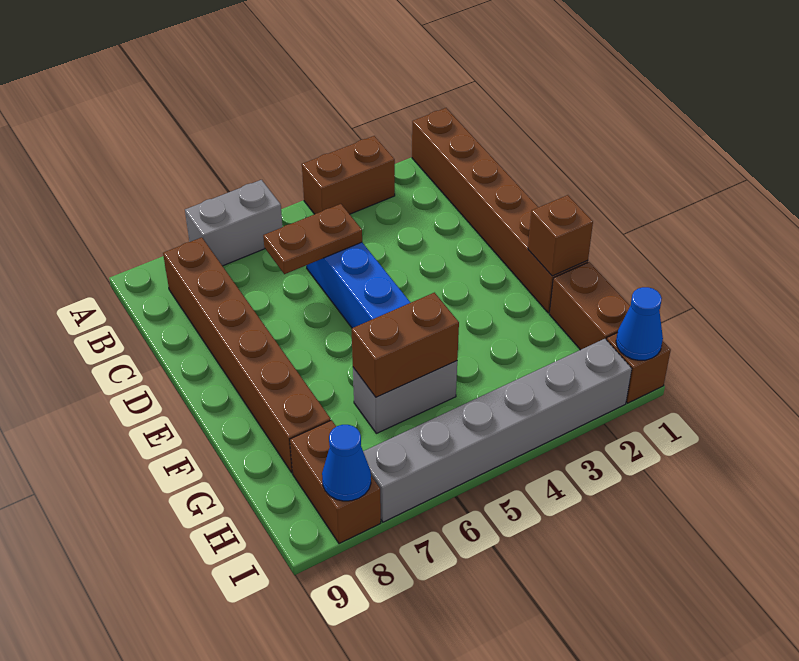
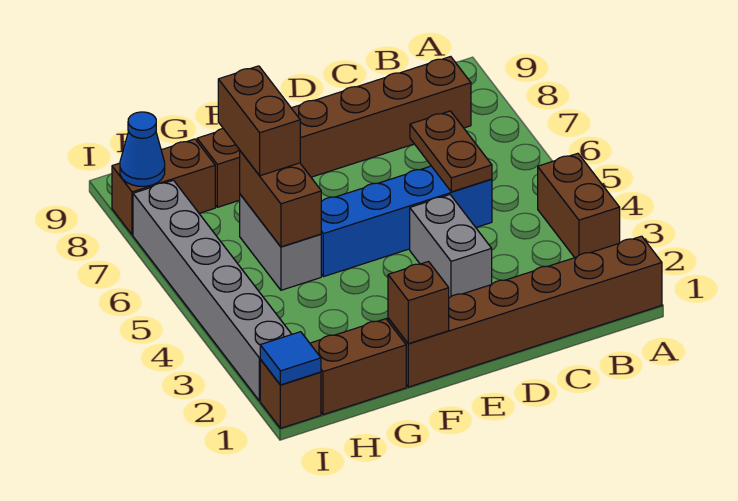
grey 1x2 brick [185,180,282,266] -> grey 1x2 brick moved to [410,195,492,298]
none -> brown 1x2 brick [218,66,300,176]
blue 1x1 cone [616,287,663,360] -> blue 1x1 tile [260,332,321,385]

